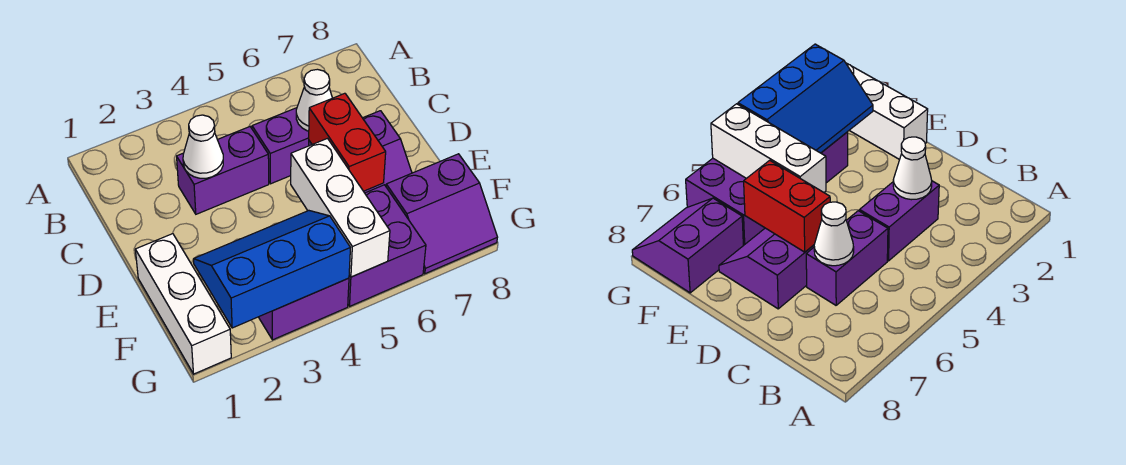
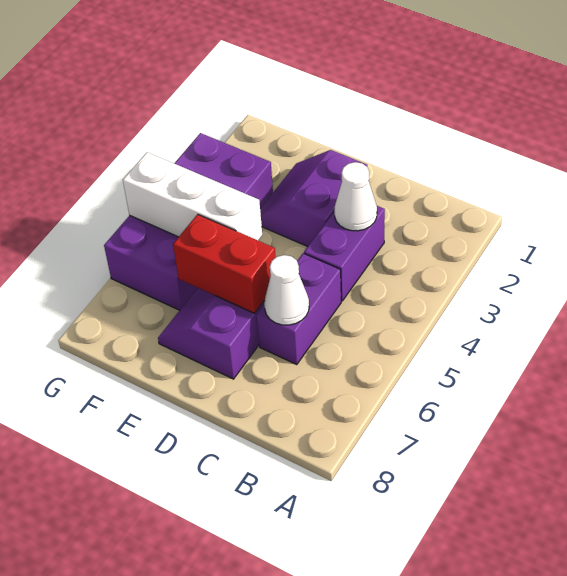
white 1x3 brick [135,234,231,374] -> none
blue 2x3 slope [194,211,350,328] -> none
purple 2x2 slope [386,154,497,274] -> purple 2x2 slope moved to [260,150,367,247]

